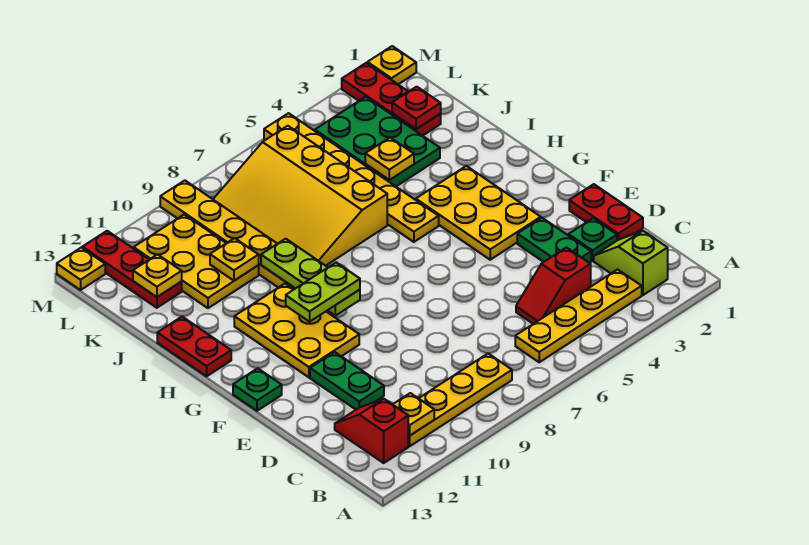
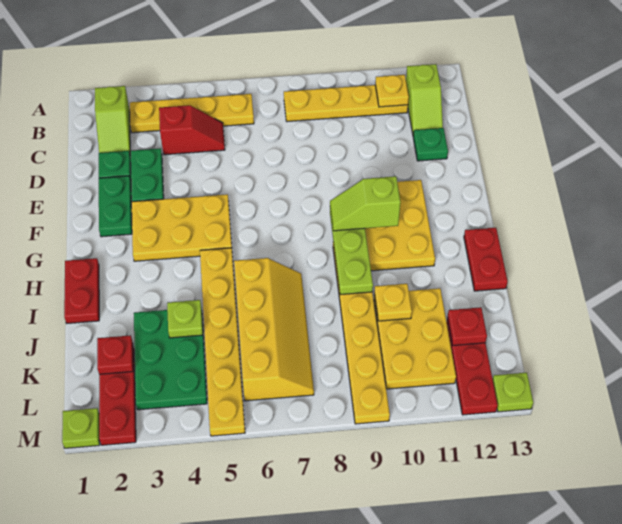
red 1x2 slope [335,399,408,463] -> lime 1x2 slope [406,64,443,135]
red 1x2 plate [569,184,643,240] -> red 1x2 plate moved to [64,258,99,323]
green 1x2 plate [310,352,384,410] -> green 1x2 plate moved to [99,176,132,237]
yellow 2x3 plate [416,166,541,260] -> yellow 2x3 plate turned to [132,194,232,261]
green 1x1 plate [233,368,282,411] -> green 1x1 plate moved to [413,128,448,161]
lime 1x2 plate [286,262,360,322] -> lime 1x2 slope [330,176,401,231]
yellow 3x4 slope [213,126,387,266] -> yellow 2x4 slope [234,258,314,401]
yellow 1x1 plate [365,137,414,180] -> lime 1x1 plate [167,300,203,338]
yellow 1x1 plate [133,254,182,297] -> red 1x1 plate [447,307,487,346]
yellow 1x1 plate [368,46,416,84] -> lime 1x1 plate [62,408,100,448]
yellow 1x1 plate [57,248,105,290] -> lime 1x1 plate [493,373,533,412]

